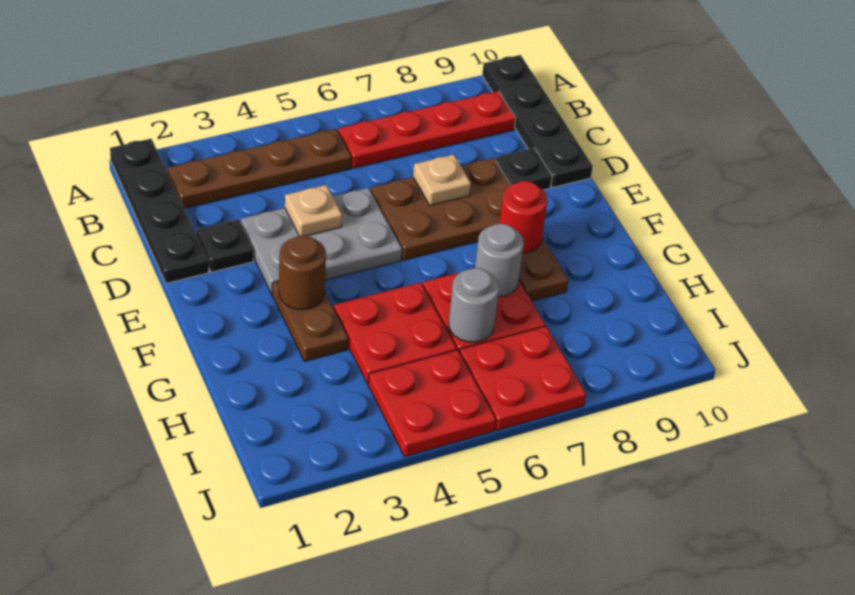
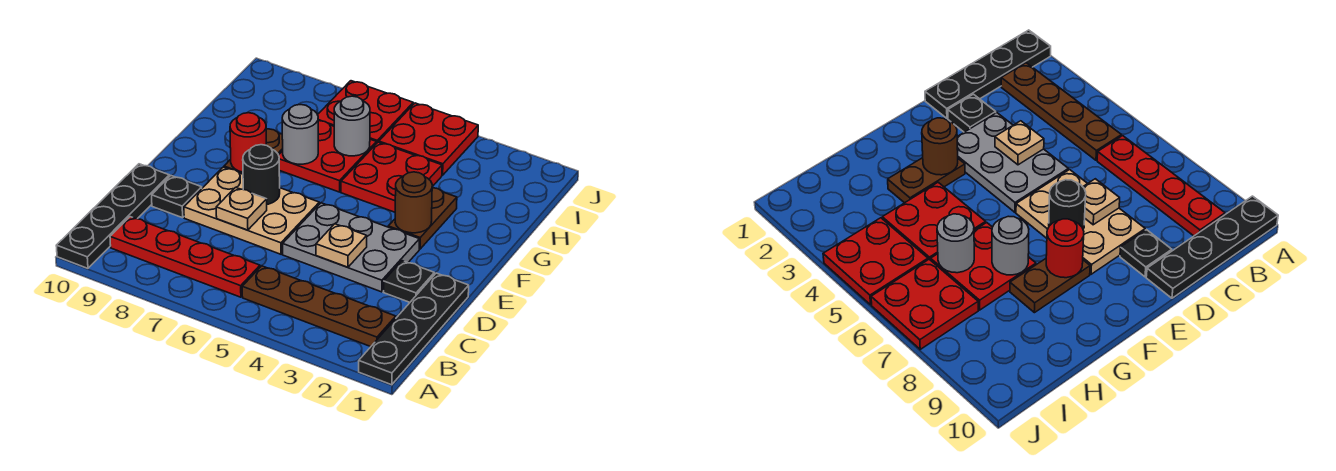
brown 2x3 plate [371,158,510,260] -> tan 2x3 plate [184,167,319,254]
none -> black 1x1 round brick [243,145,280,204]

